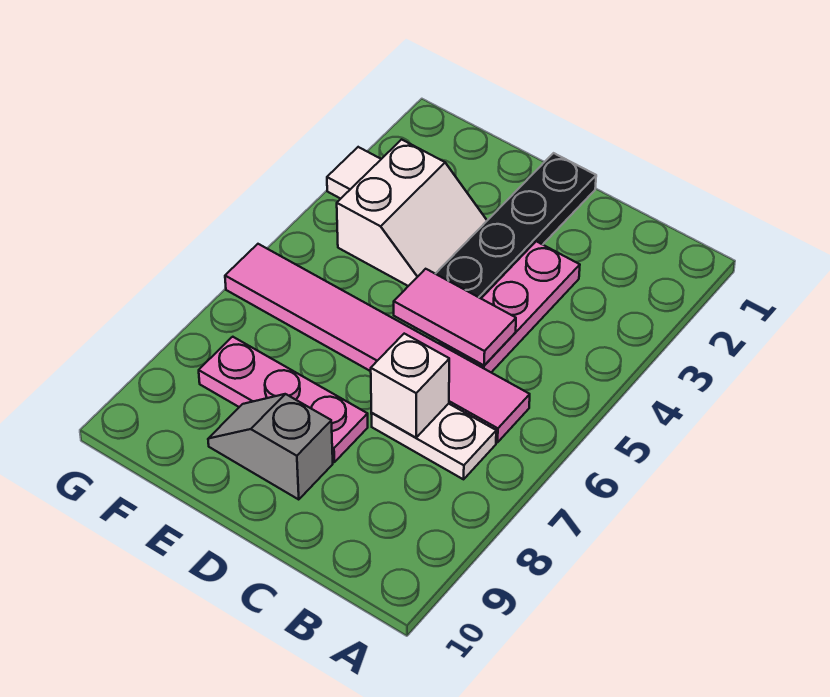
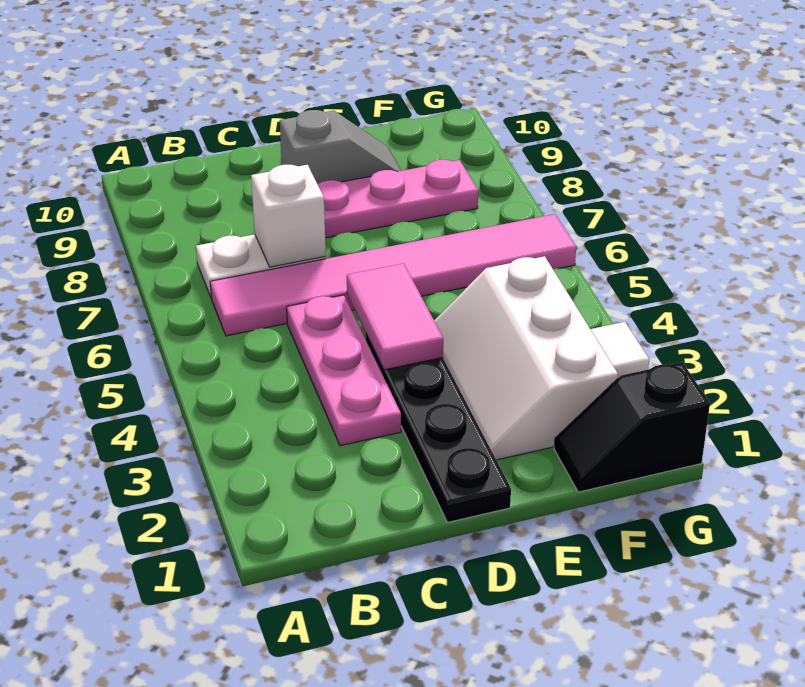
pink 1x2 tile [394,269,516,365] -> pink 1x2 tile turned to [347,263,443,370]
white 2x2 slope [337,140,487,286] -> white 2x3 slope [434,256,618,460]
none -> black 1x2 slope [554,362,710,492]

